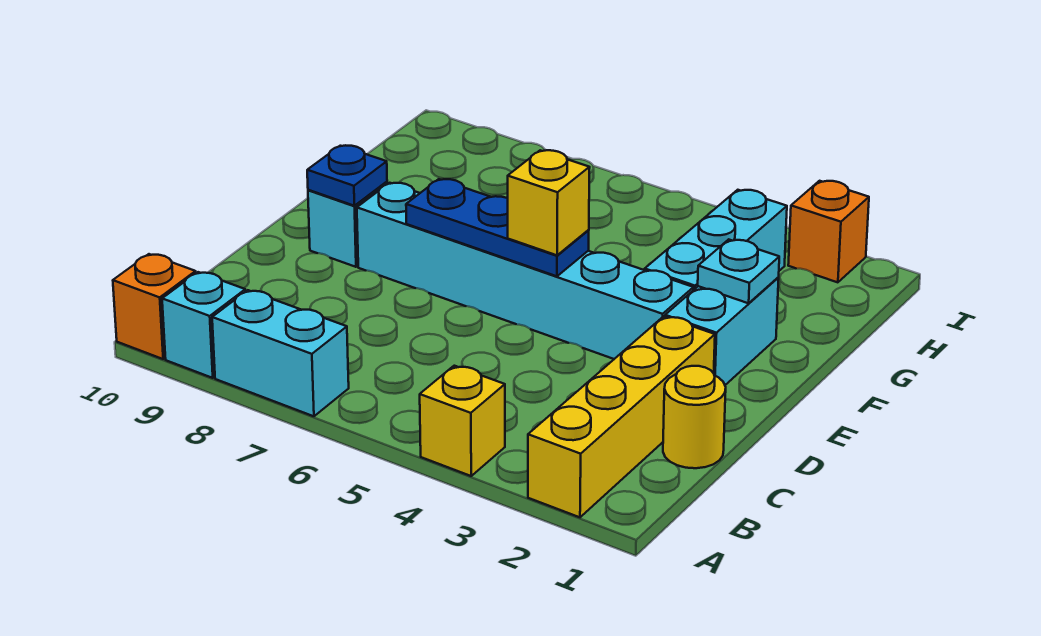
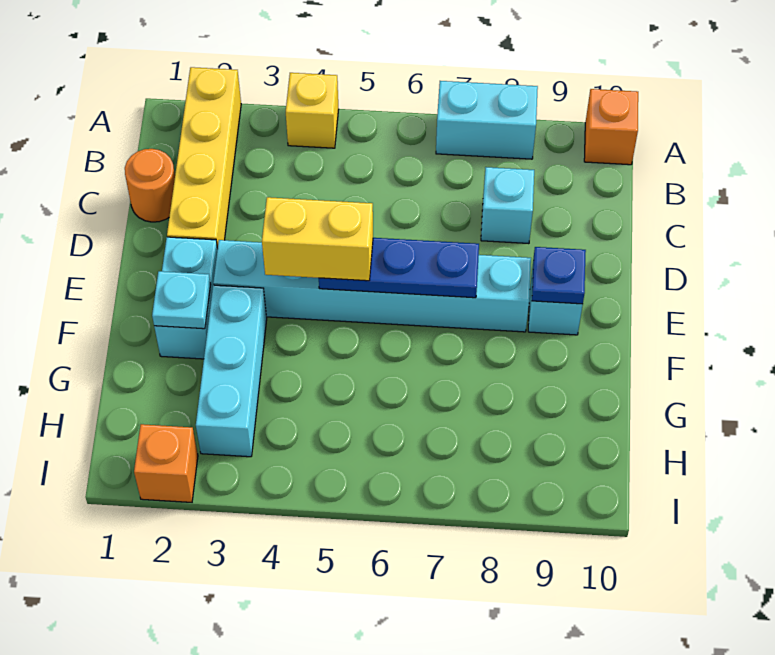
cyan 1x1 brick [162,272,245,378] -> cyan 1x1 brick moved to [481,167,534,244]
yellow 1x1 round brick [663,366,726,468] -> orange 1x1 round brick [125,149,175,222]
yellow 1x1 brick [508,150,590,255] -> yellow 1x2 brick [262,197,373,281]

